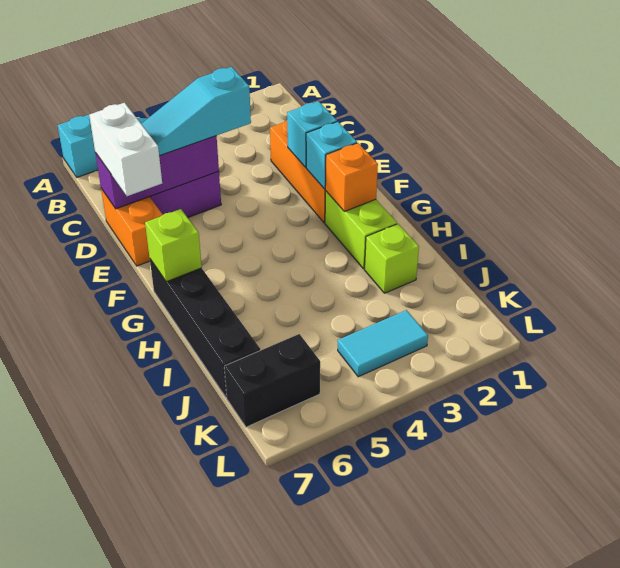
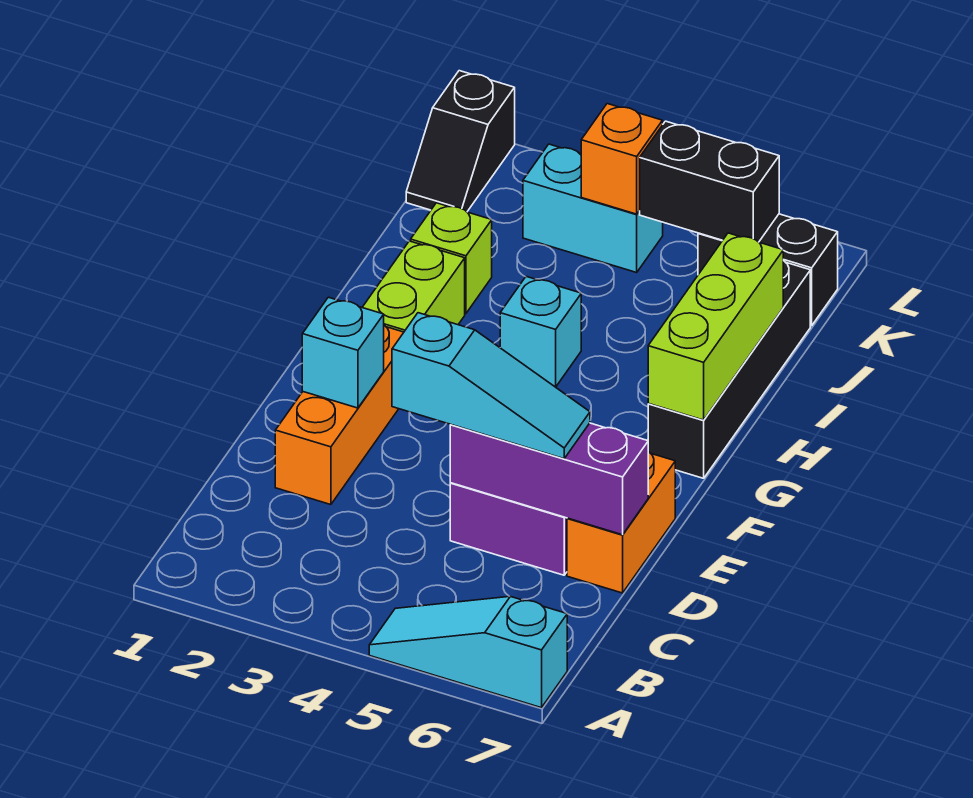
white 1x2 brick [89,103,162,196] -> none
cyan 1x1 brick [306,122,357,189] -> cyan 1x1 brick moved to [500,277,581,387]
orange 1x1 brick [325,143,378,211] -> orange 1x1 brick moved to [581,104,663,214]
lime 1x1 brick [145,209,202,282] -> lime 1x3 brick [648,233,783,420]
none -> black 1x2 slope [406,71,515,212]
cyan 1x2 tile [338,310,428,377] -> cyan 1x2 brick [523,144,663,272]
none -> black 1x2 brick [640,121,779,242]

